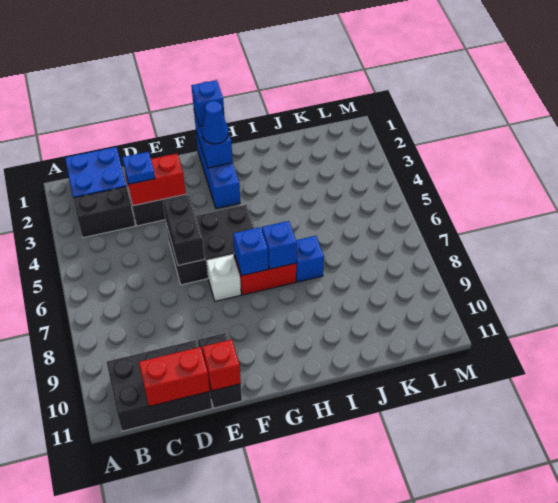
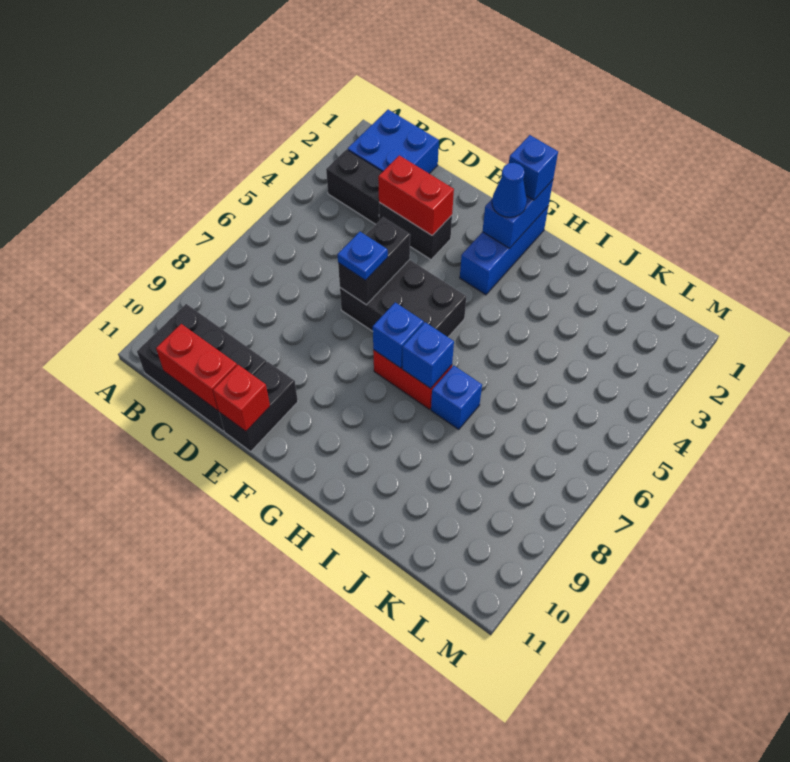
blue 1x1 plate [122,152,155,184] -> blue 1x1 plate moved to [338,232,388,281]
white 1x1 brick [207,255,241,301] -> none

